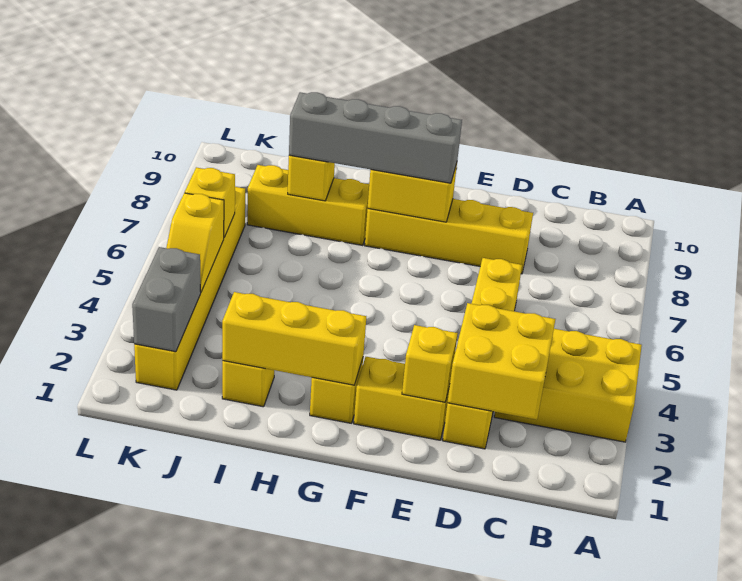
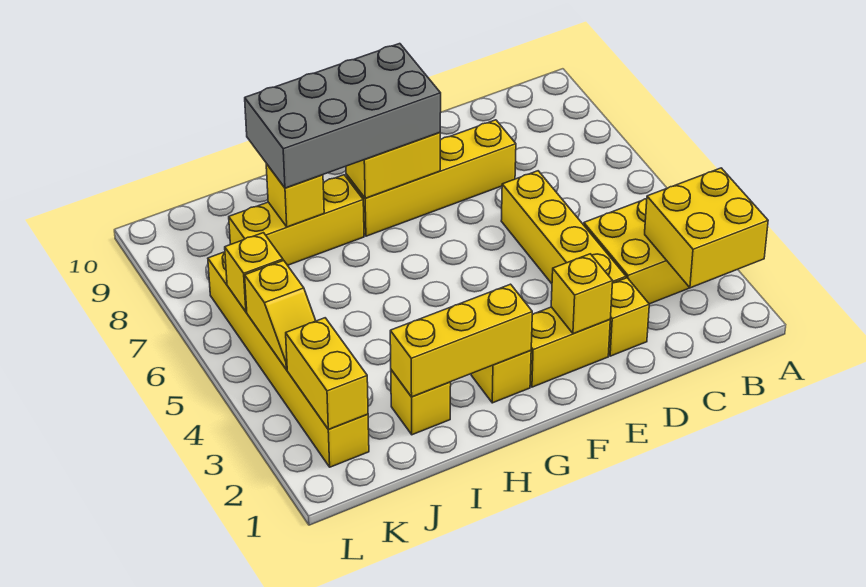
yellow 2x2 brick [448,303,556,420] -> yellow 2x2 brick moved to [645,168,768,288]
grey 1x4 brick [289,92,462,183] -> grey 2x4 brick [245,44,441,188]
grey 1x2 brick [132,247,201,352] -> yellow 1x2 brick [286,318,368,430]

